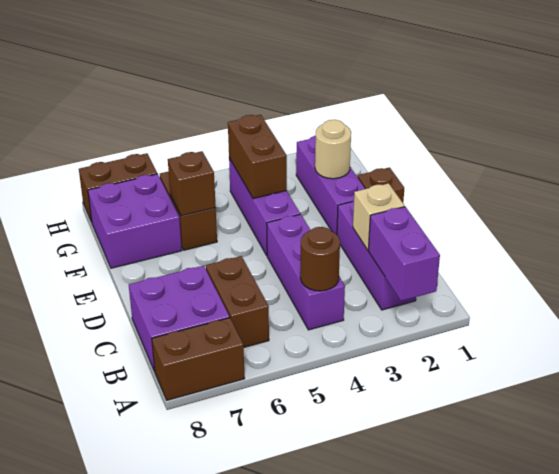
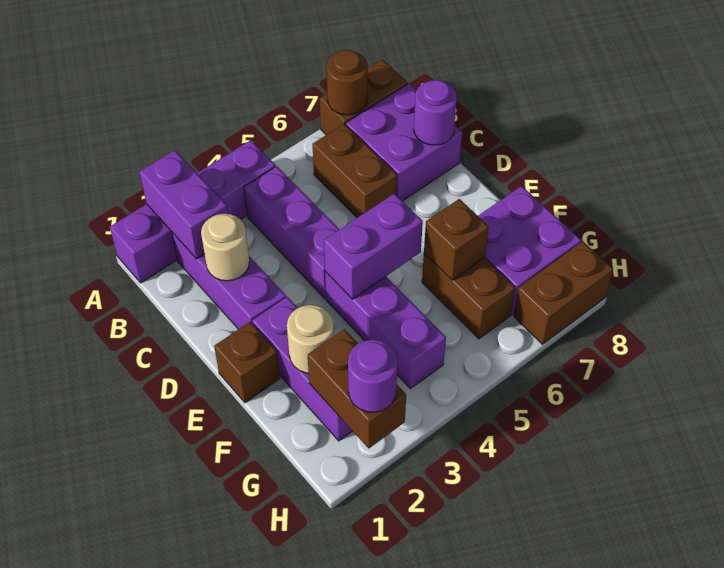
none -> purple 1x4 brick [110,140,276,283]
brown 1x1 round brick [300,227,340,291] -> brown 1x1 round brick moved to [327,50,368,115]
tan 1x1 brick [353,183,405,250] -> tan 1x1 round brick [201,214,249,281]
none -> purple 1x1 round brick [414,80,457,145]
none -> purple 1x2 brick [324,194,423,299]
brown 1x2 brick [228,115,287,199] -> brown 1x2 brick moved to [308,329,406,448]
none -> purple 1x1 round brick [348,340,398,412]

